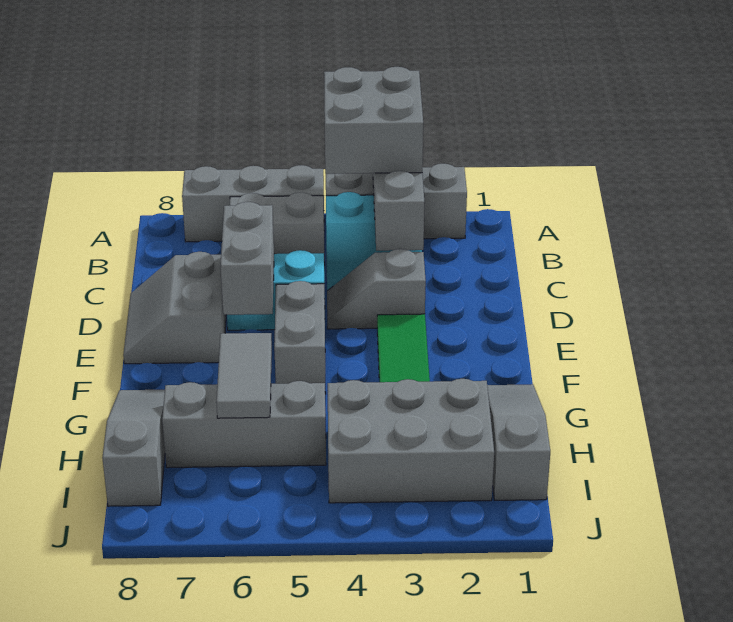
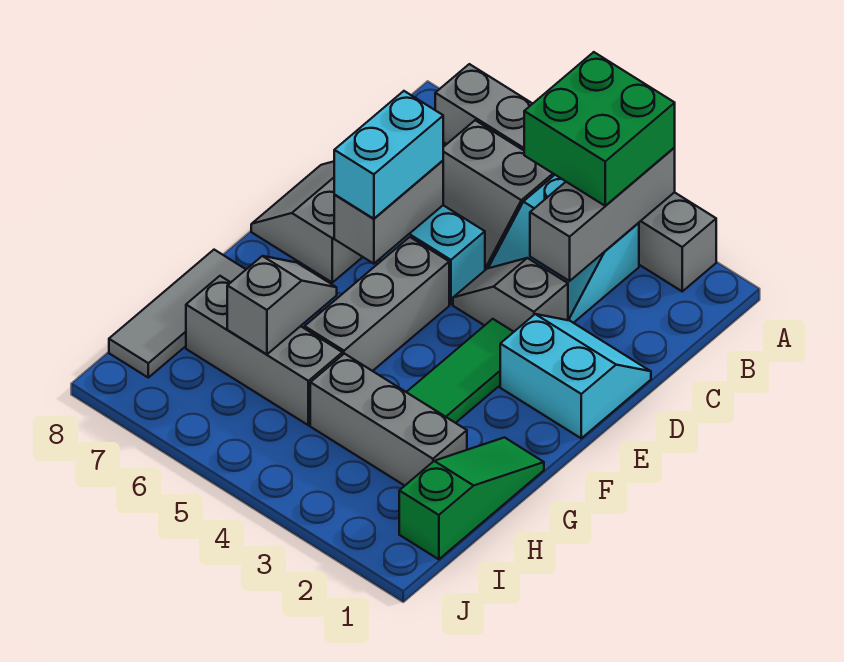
grey 2x2 brick [324,67,423,174] -> green 2x2 brick [524,52,675,206]
none -> cyan 2x2 slope [500,314,651,438]
none -> cyan 1x2 brick [334,91,443,219]
grey 1x2 brick [274,281,326,394] -> grey 1x3 brick [305,237,449,371]
grey 1x3 slope [487,384,550,500] -> green 1x3 slope [399,437,544,559]
grey 1x2 tile [217,333,272,418] -> grey 1x2 slope [227,256,337,354]
grey 1x3 slope [102,390,165,506] -> grey 1x3 tile [109,250,246,378]
grey 2x3 brick [328,379,494,503] -> grey 1x3 brick [310,354,467,486]

